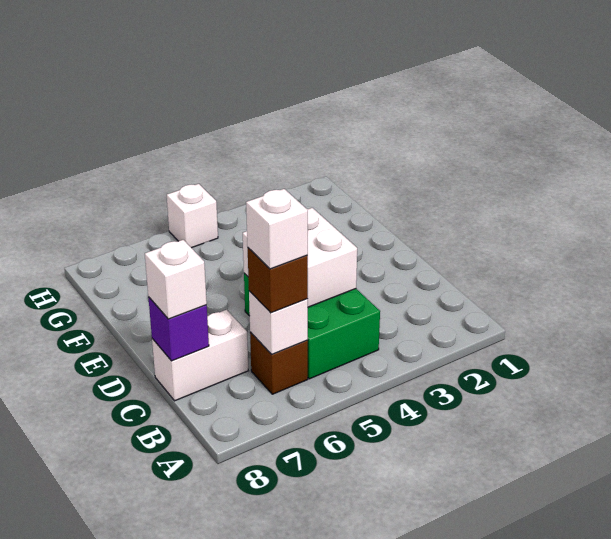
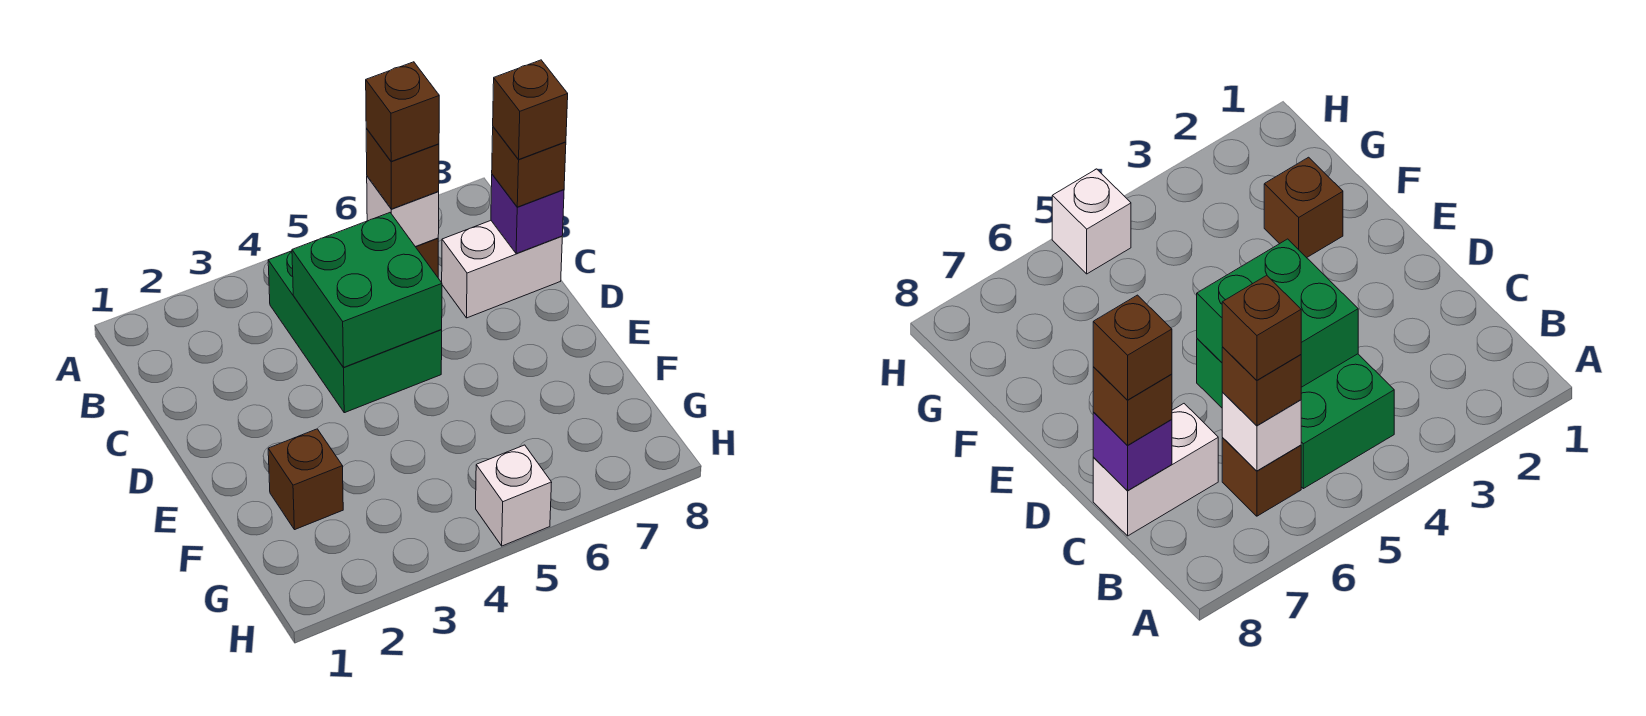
white 1x1 brick [246,189,308,269] -> brown 1x1 brick [366,62,439,161]
white 2x2 brick [243,208,357,307] -> green 2x2 brick [292,213,442,367]
white 1x1 brick [145,240,207,319] -> brown 1x1 brick [492,127,566,207]
none -> brown 1x1 brick [493,60,568,159]
none -> brown 1x1 brick [268,429,343,530]

